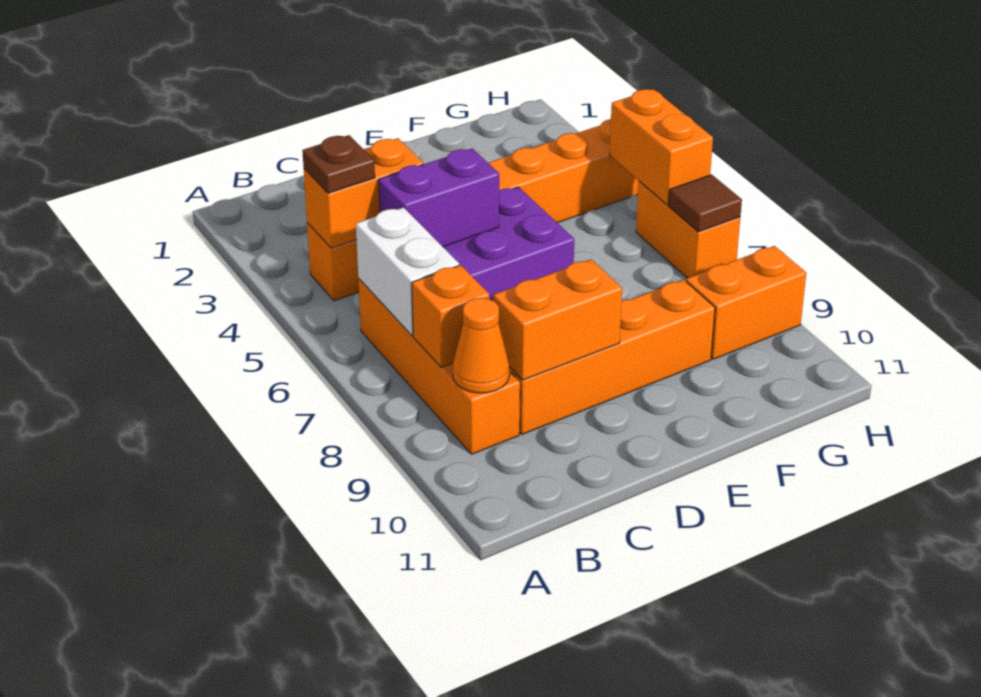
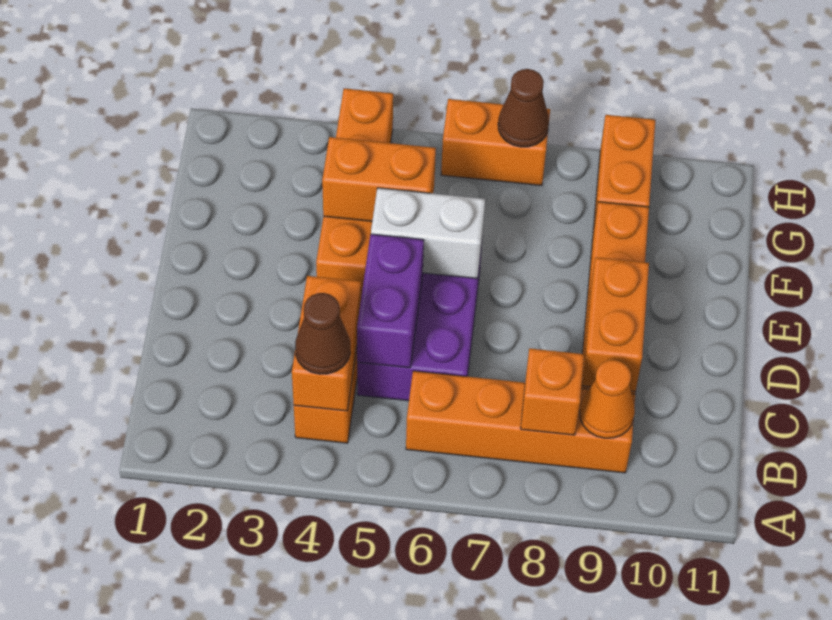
brown 1x1 plate [302,135,375,193] -> brown 1x1 cone [295,293,350,374]
white 1x2 brick [356,207,459,336] -> white 1x2 brick moved to [371,188,485,279]
orange 1x2 brick [610,89,713,205] -> orange 1x2 brick moved to [322,137,436,221]
brown 1x1 tile [669,175,742,232] -> brown 1x1 cone [498,69,549,147]

